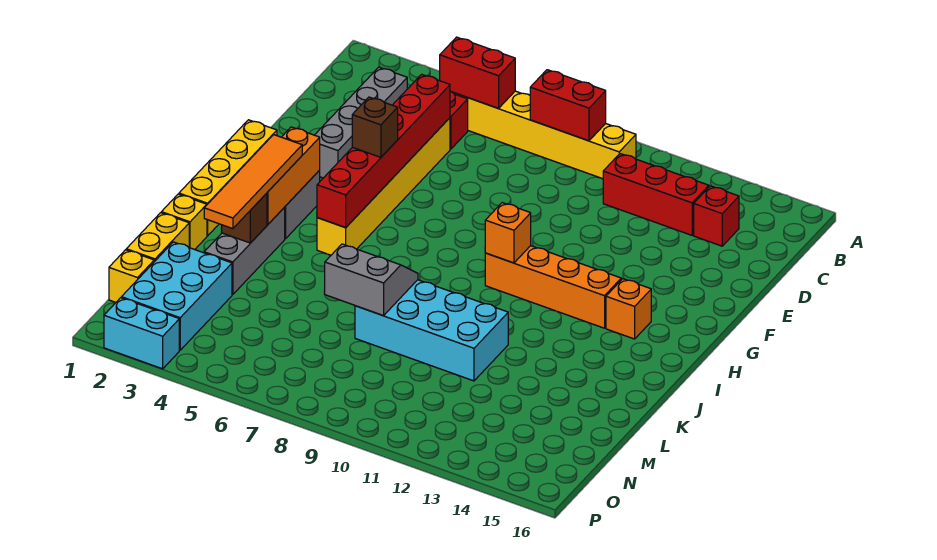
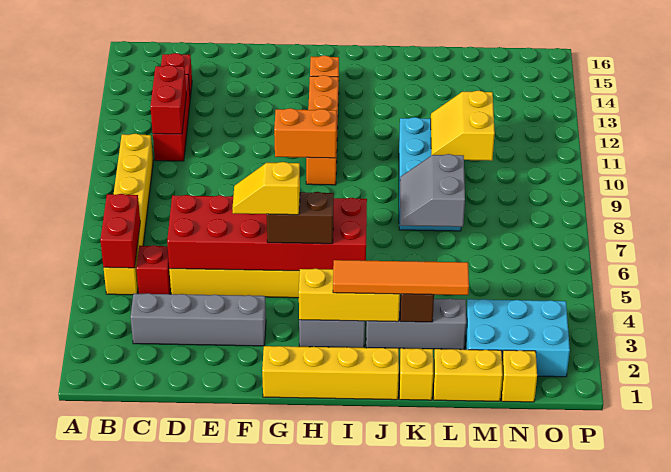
red 1x2 brick [530,70,606,141] -> red 1x2 brick moved to [150,65,186,134]
red 1x6 brick [317,74,450,228] -> red 2x6 brick [167,195,367,271]
none -> yellow 1x2 slope [232,162,300,215]
brown 1x1 brick [352,97,398,157] -> brown 1x2 brick [267,192,334,244]
orange 1x3 brick [267,127,320,224] -> yellow 1x3 brick [299,269,400,322]
orange 1x1 brick [485,203,531,263] -> orange 1x2 brick [274,108,337,158]
none -> yellow 2x2 slope [431,91,495,161]
cyan 1x2 brick [104,298,179,369] -> none

